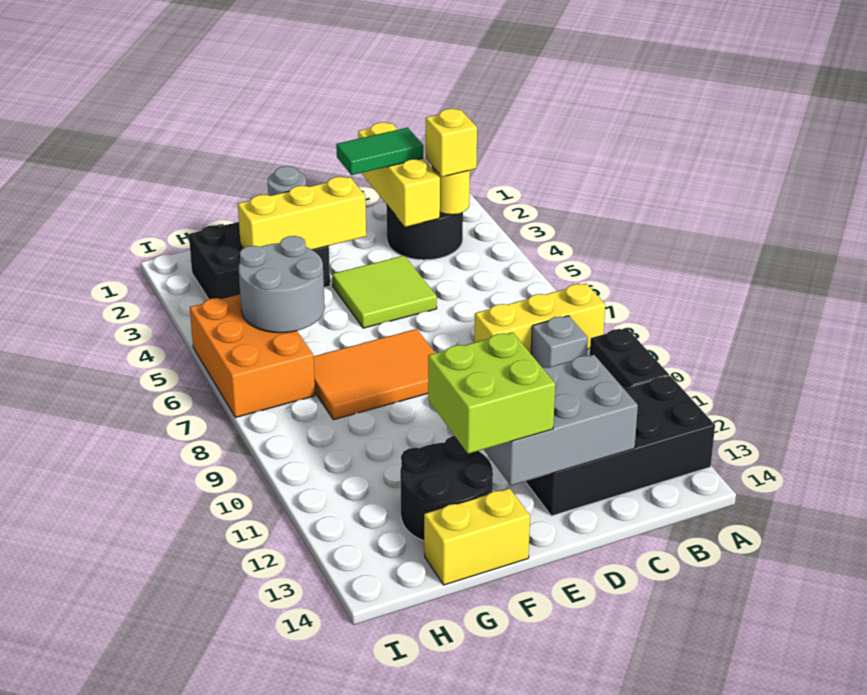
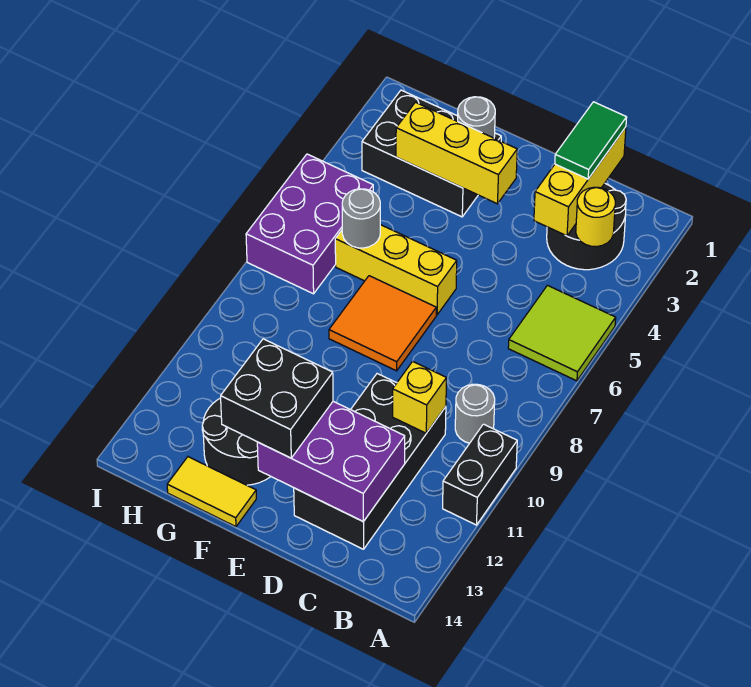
yellow 1x3 brick [474,284,605,354] -> yellow 1x3 brick moved to [335,225,457,315]
black 2x4 brick [525,376,715,516] -> black 2x4 brick turned to [294,374,446,549]
yellow 1x1 brick [426,109,477,177] -> yellow 1x1 brick moved to [393,361,446,433]
grey 1x1 brick [531,316,588,368] -> grey 1x1 round brick [455,384,495,443]
green 1x2 tile [336,128,423,175] -> green 1x2 tile turned to [555,102,627,179]
grey 2x3 brick [484,355,638,485] -> purple 2x3 brick [257,401,405,522]
lime 2x2 tile [332,256,437,328] -> lime 2x2 tile moved to [508,285,616,381]
orange 2x3 tile [313,329,435,420] -> orange 2x2 tile [329,276,436,371]
lime 2x2 brick [428,332,555,454] -> black 2x2 brick [221,339,333,458]
yellow 1x2 brick [424,488,530,585] -> yellow 1x2 tile [167,457,256,527]
grey 2x2 round brick [238,236,325,333] -> grey 1x1 round brick [342,189,380,248]
orange 2x3 brick [190,294,315,418] -> purple 2x3 brick [246,154,373,294]

